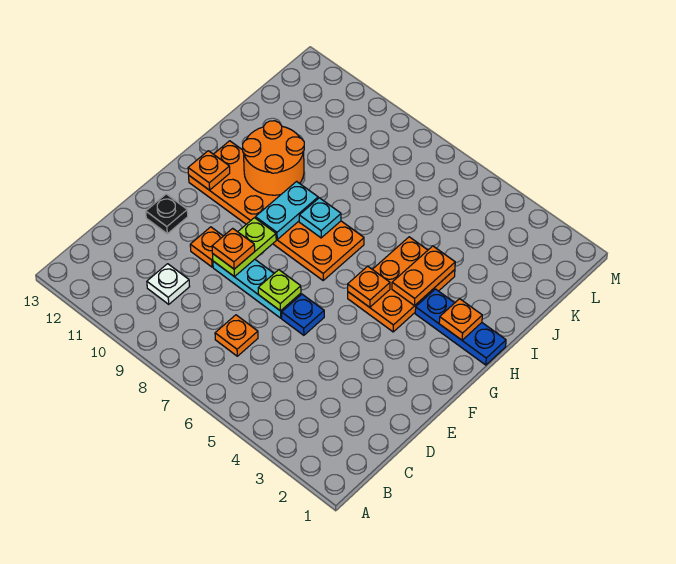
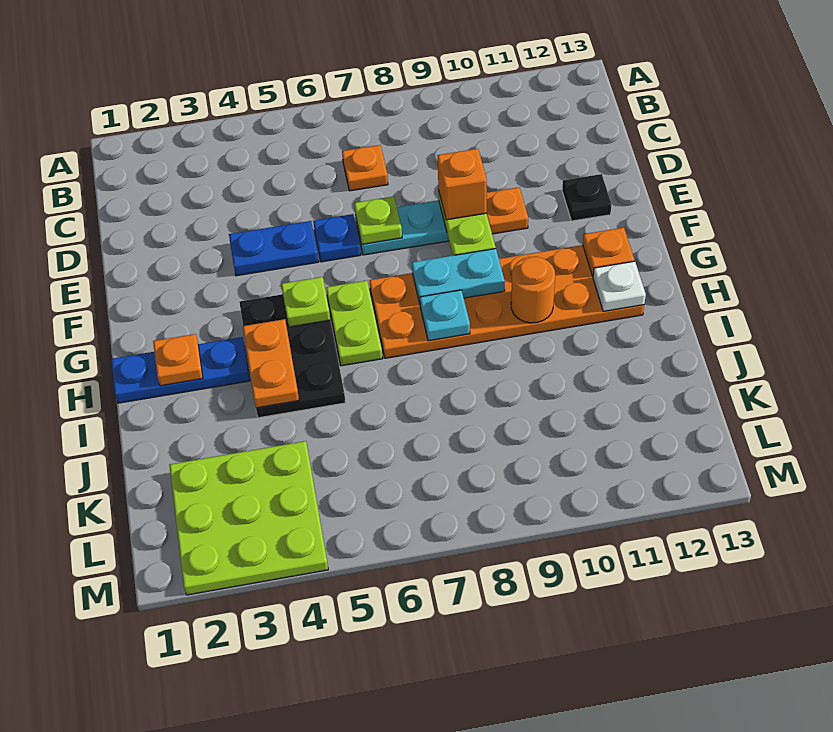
white 1x1 plate [147,264,190,304] -> white 1x1 plate moved to [593,261,646,311]
none -> blue 1x2 plate [229,221,318,276]
orange 1x1 plate [212,228,255,269] -> orange 1x1 brick [437,149,487,220]
orange 2x3 plate [348,237,455,332] -> black 2x3 plate [239,294,346,418]
orange 1x1 plate [348,266,390,307] -> lime 1x1 plate [281,277,330,327]
none -> lime 1x2 plate [326,281,383,366]
cyan 1x2 plate [255,182,318,239] -> cyan 1x2 plate turned to [412,248,505,303]
orange 2x2 round brick [243,121,304,195] -> orange 1x1 round brick [511,257,555,323]
none -> lime 3x3 plate [169,441,328,595]

